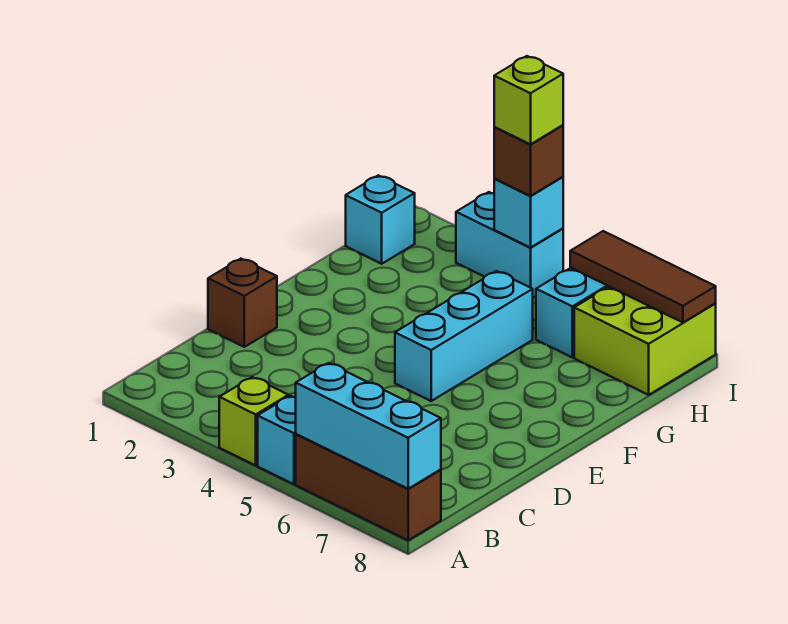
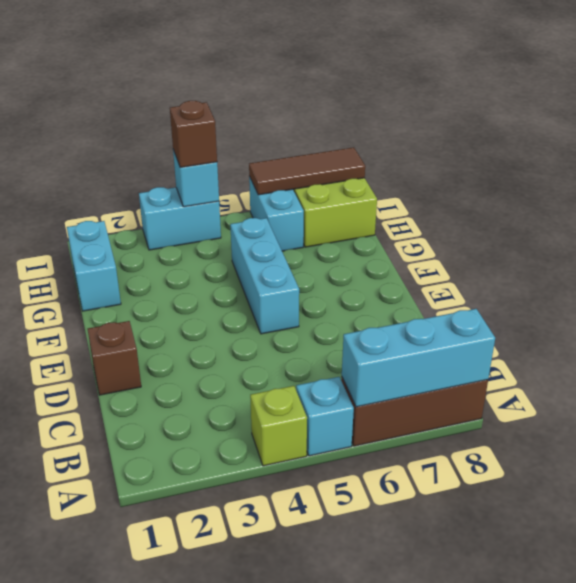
cyan 1x1 brick [346,175,415,264] -> cyan 1x2 brick [67,221,121,311]
lime 1x1 brick [494,56,563,144] -> none

